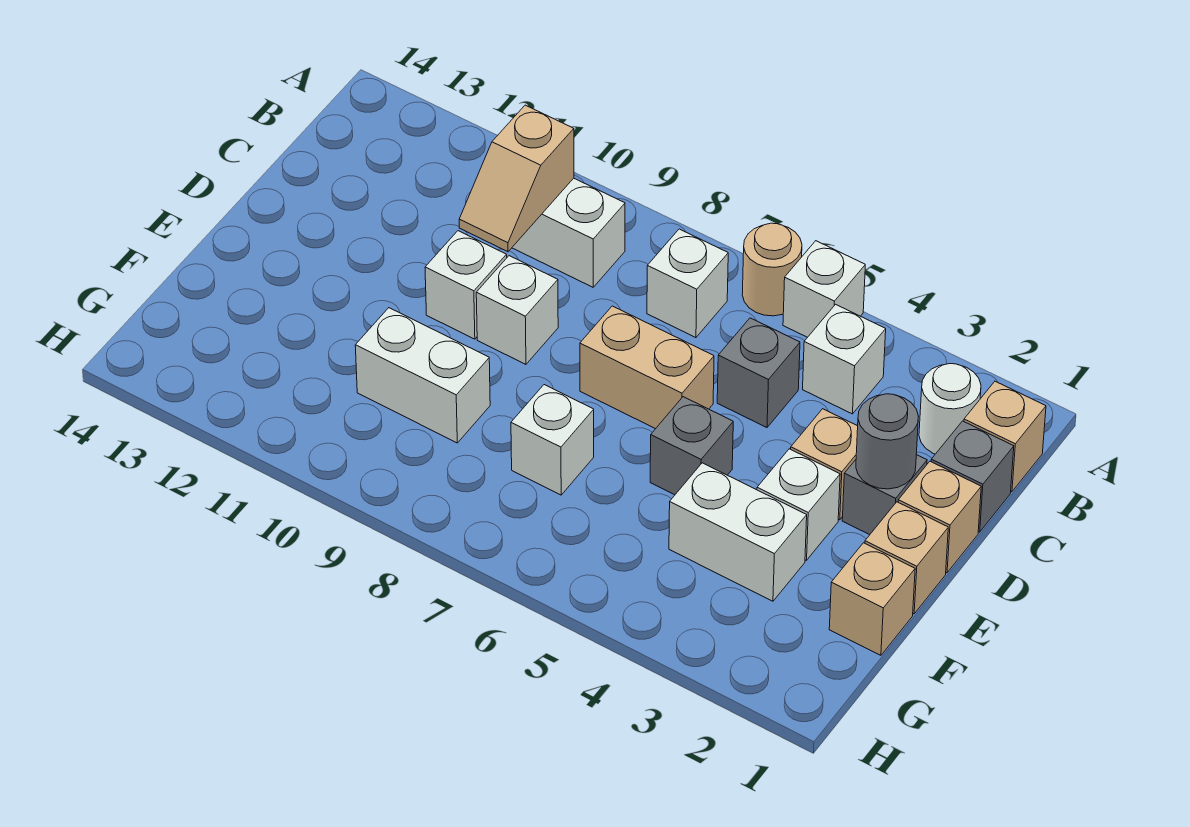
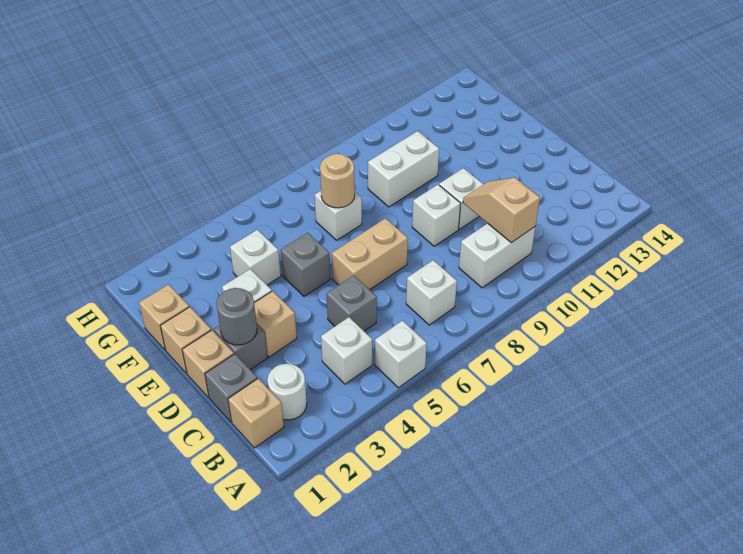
tan 1x1 round brick [742,223,802,316] -> tan 1x1 round brick moved to [320,154,355,208]
white 1x2 brick [669,463,807,601] -> white 1x1 brick [230,230,281,285]

